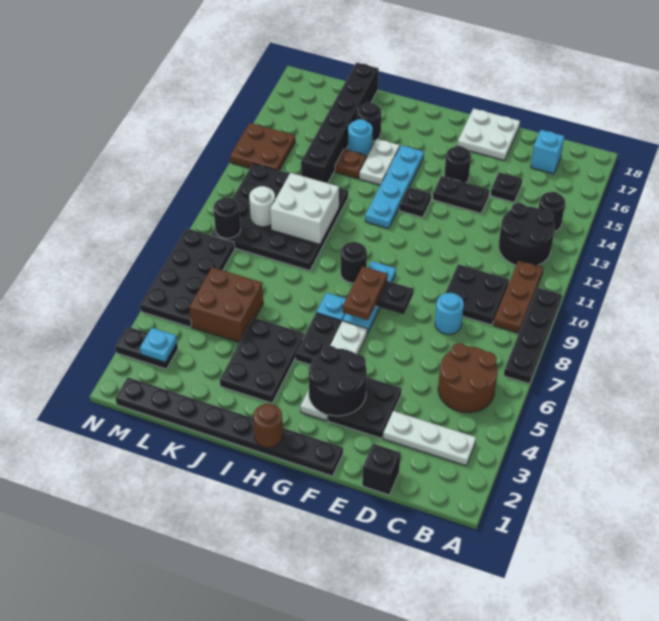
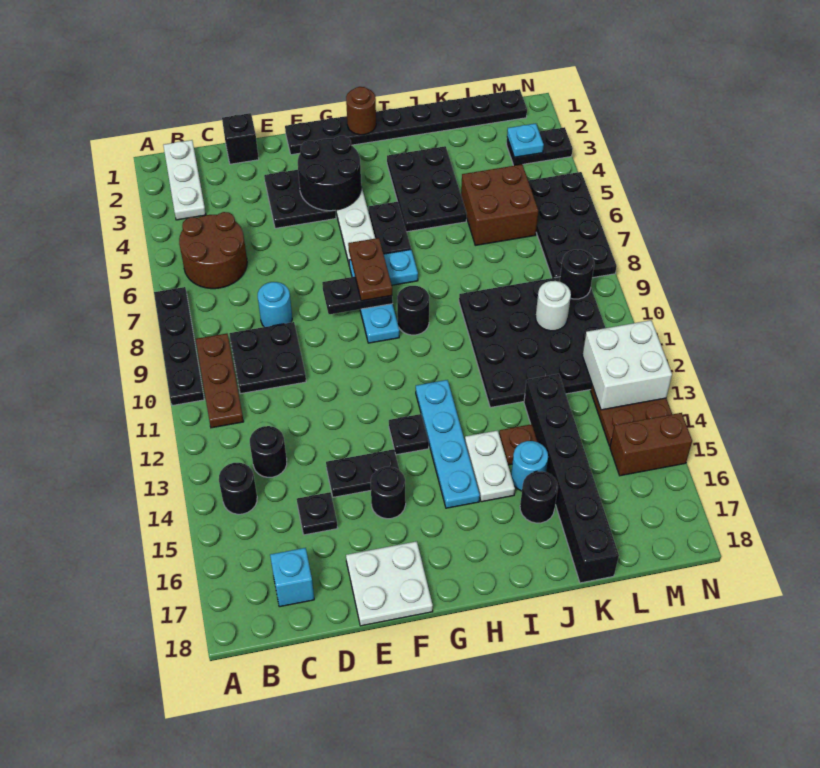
white 1x3 plate [383,411,476,466] -> white 1x3 plate turned to [163,140,206,220]
black 2x2 round brick [499,203,555,265] -> black 1x1 round brick [250,426,287,477]
white 2x2 brick [270,173,339,244] -> white 2x2 brick moved to [582,320,672,410]
none -> brown 1x2 brick [610,413,692,476]

